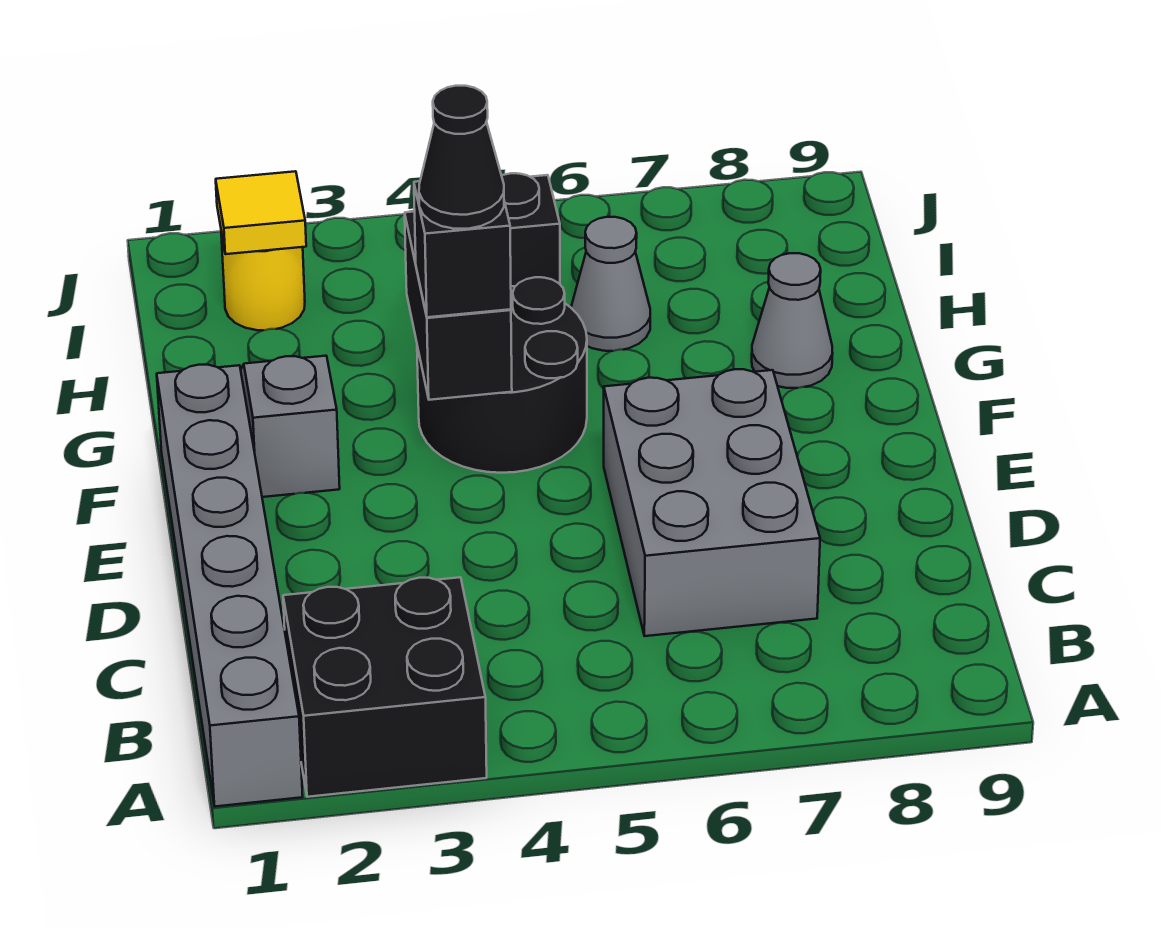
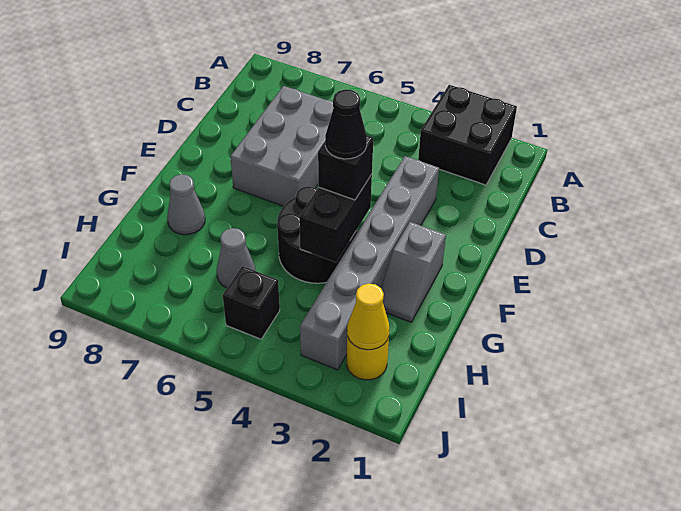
grey 1x6 brick [157,365,303,806] -> grey 1x6 brick moved to [300,156,439,370]
yellow 1x1 tile [216,171,306,254] -> yellow 1x1 cone [347,283,390,350]

